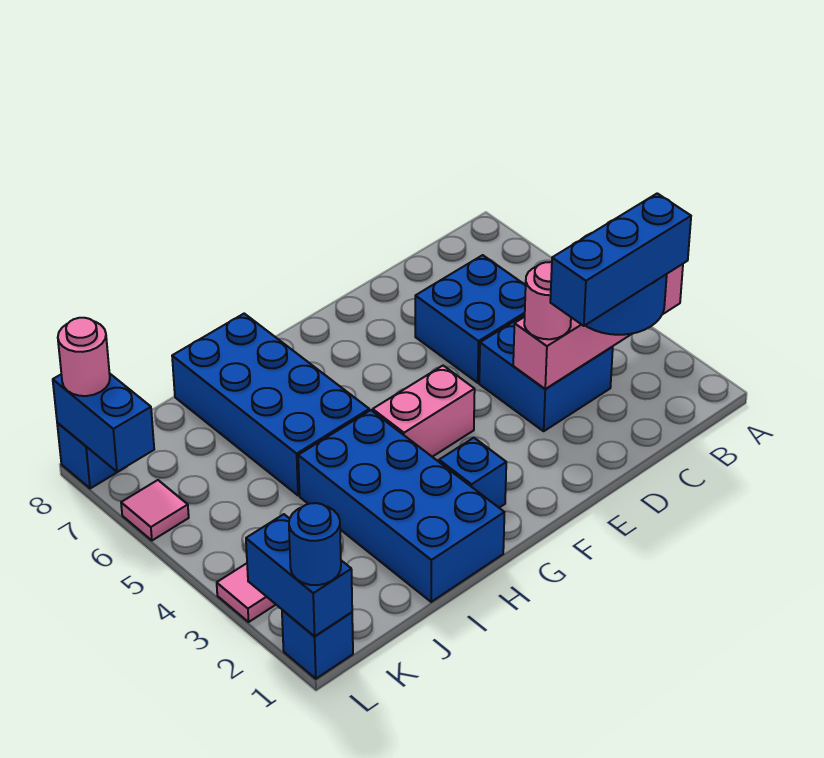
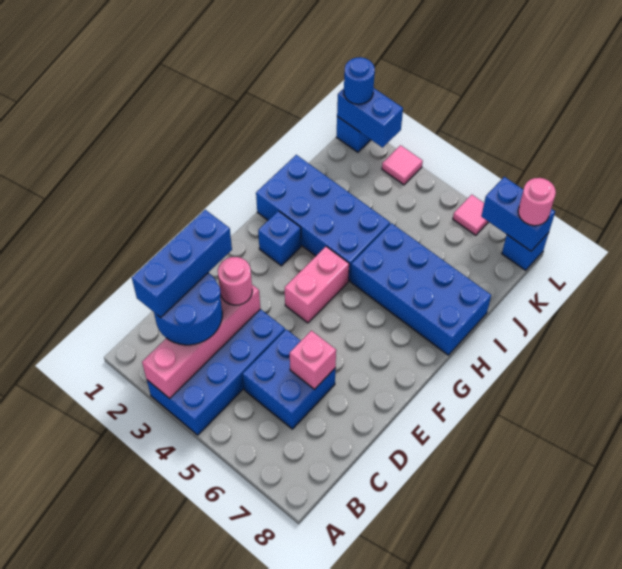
blue 2x2 brick [479,315,613,431] -> blue 2x4 brick [147,309,285,435]
none -> pink 1x1 brick [290,331,336,390]

